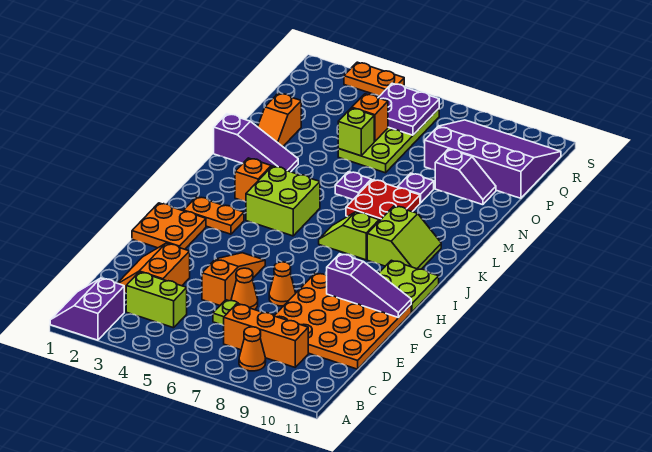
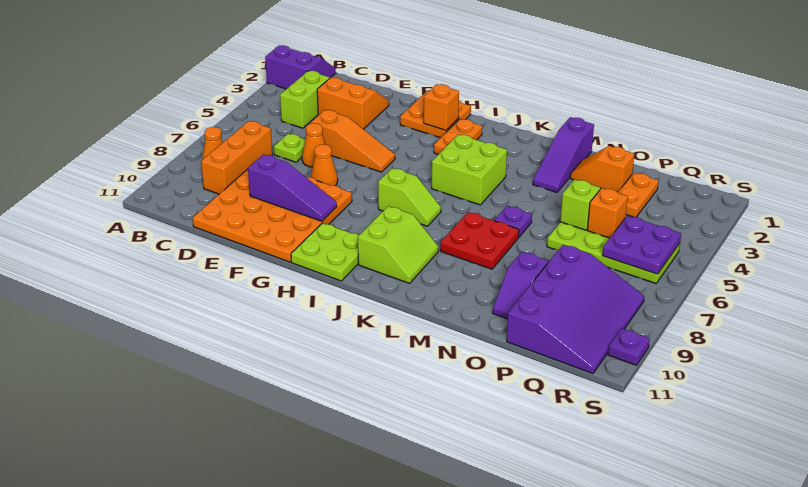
purple 1x3 slope [326,254,411,318] -> purple 1x3 slope turned to [248,155,337,221]
lime 1x2 slope [319,212,379,260] -> lime 1x2 slope turned to [378,168,441,226]
lime 2x2 slope [367,206,441,269] -> lime 2x2 slope turned to [358,206,439,283]
orange 1x1 brick [235,158,271,202] -> orange 1x1 brick moved to [424,84,459,130]
purple 1x1 plate [398,173,434,203] -> purple 1x1 plate moved to [608,328,650,365]
orange 1x2 plate [344,62,404,96] -> orange 1x2 plate moved to [618,173,659,217]

